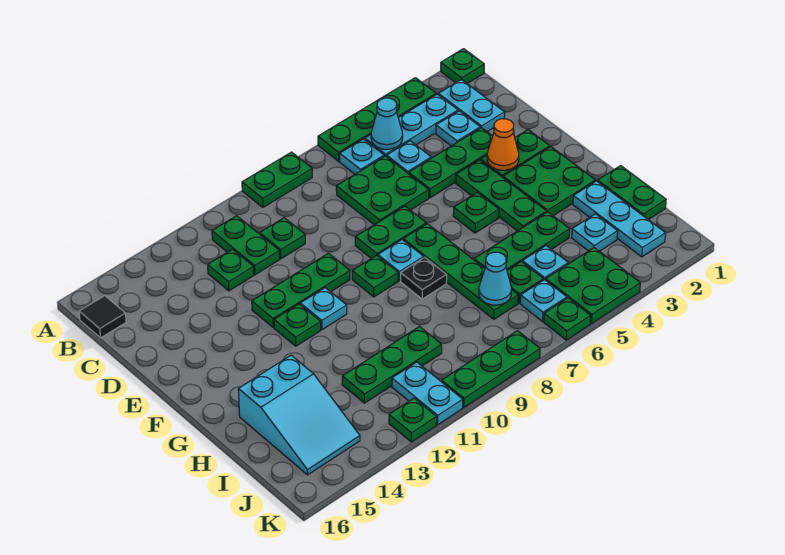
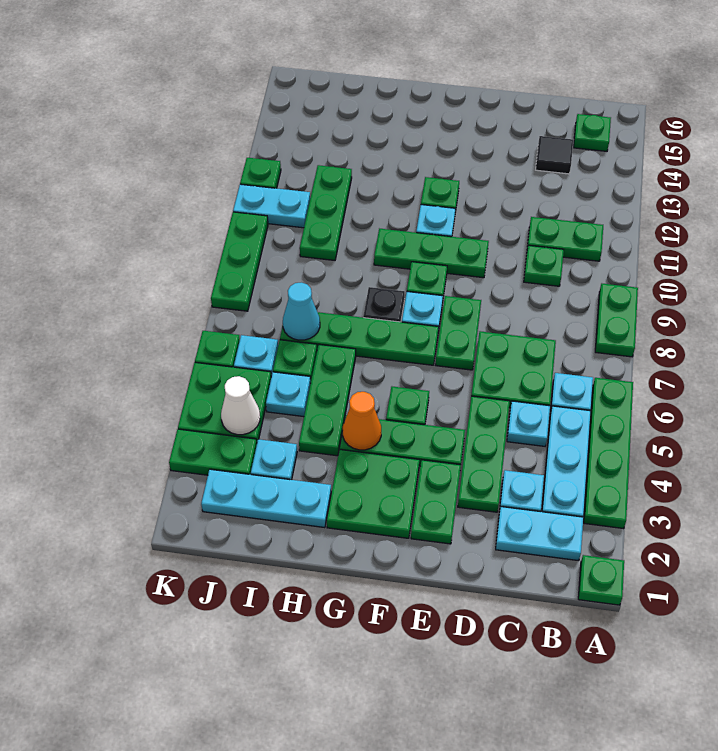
cyan 1x1 cone [371,98,403,149] -> none
black 1x1 tile [79,296,126,338] -> black 1x1 tile moved to [536,136,573,174]
green 1x1 plate [208,249,254,291] -> green 1x1 plate moved to [574,114,611,151]
orange 1x1 cone [487,119,519,170] -> orange 1x1 cone moved to [343,392,381,450]
green 1x3 plate [252,253,350,327] -> green 1x3 plate turned to [374,229,489,278]
green 1x2 plate [598,166,666,220] -> green 1x2 plate moved to [169,429,257,475]
cyan 2x3 slope [238,355,360,475] -> none
none -> white 1x1 cone [221,376,260,435]

